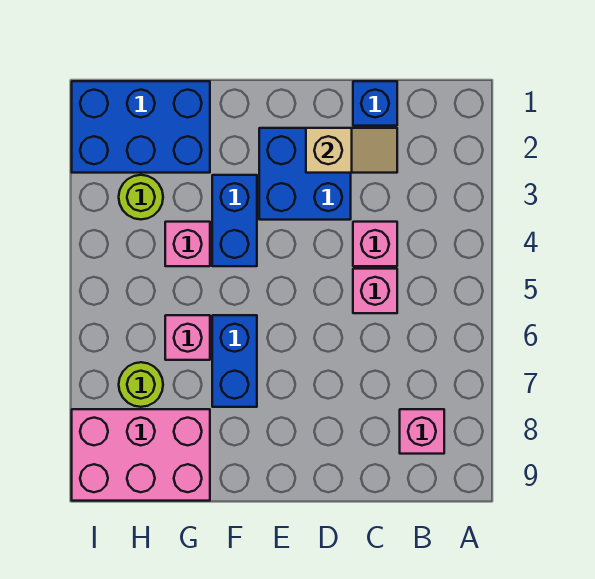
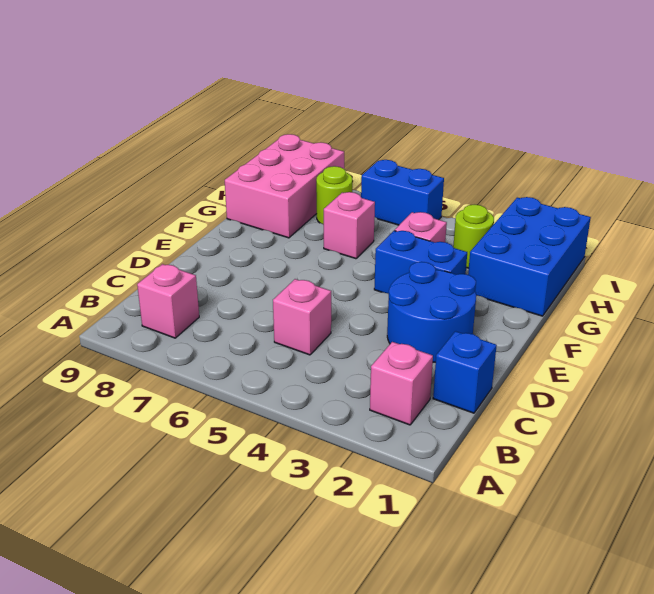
tan 1x2 slope [306,128,397,173] -> none
pink 1x1 brick [353,222,397,266] -> pink 1x1 brick moved to [370,342,433,425]
blue 2x2 brick [259,128,351,220] -> blue 2x2 round brick [387,262,476,362]
blue 1x2 brick [212,315,257,407] -> blue 1x2 brick moved to [361,160,444,225]

